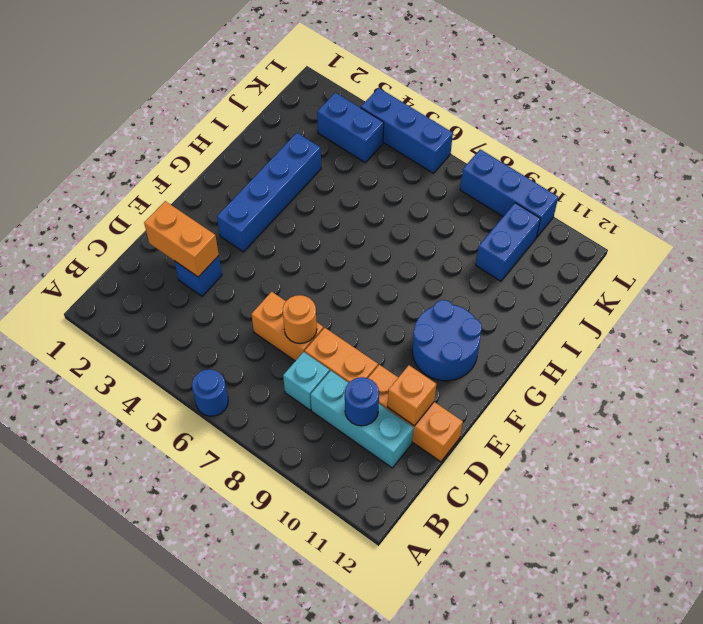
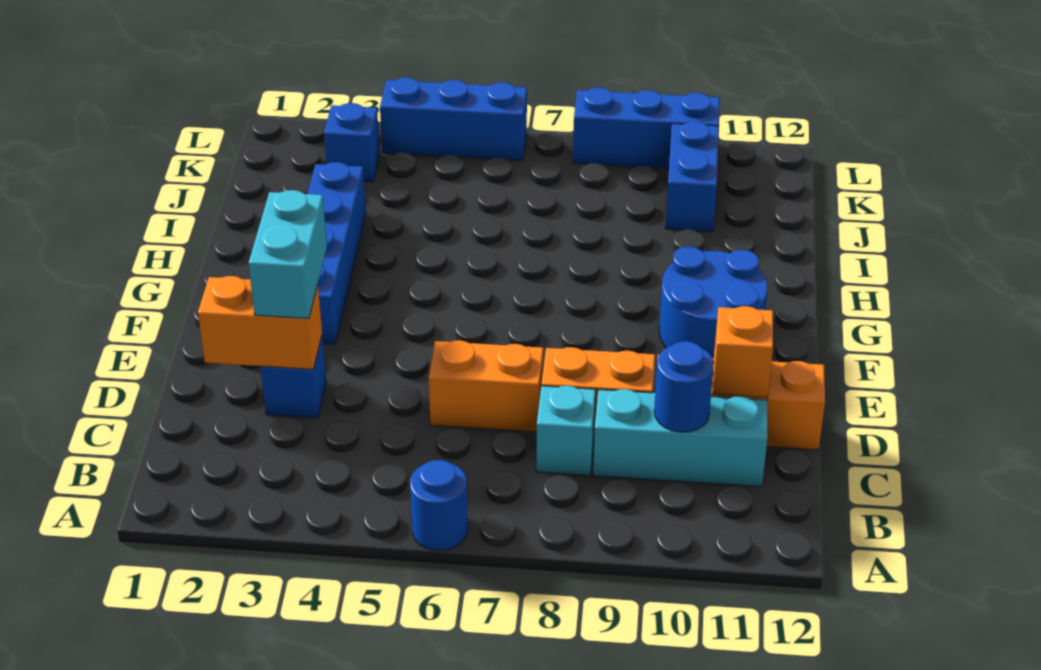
none -> cyan 1x2 brick [249,190,327,319]
orange 1x1 round brick [283,295,317,343] -> none
blue 1x2 brick [317,92,384,163] -> blue 1x1 brick [324,103,380,182]

